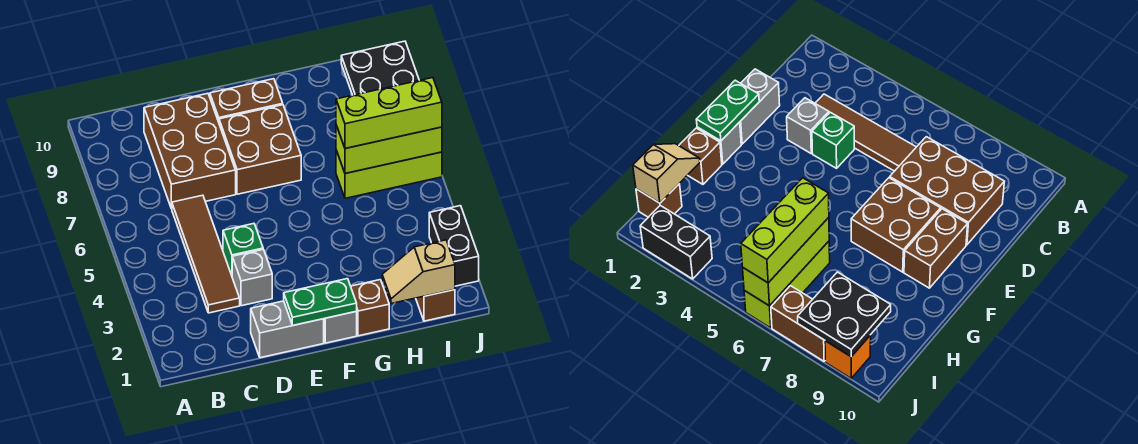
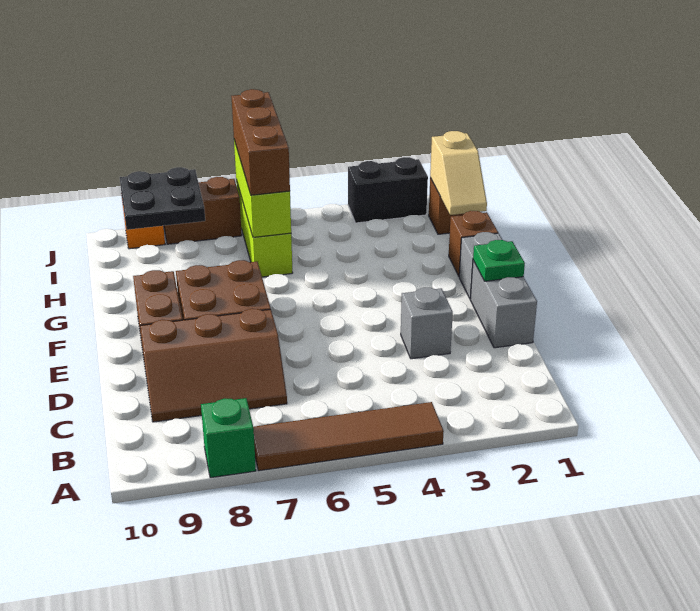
brown 1x4 tile [172,195,240,313] -> brown 1x4 tile moved to [253,402,444,471]
brown 2x3 brick [144,93,236,209] -> brown 2x3 slope [140,309,287,422]
green 1x1 brick [223,224,263,275] -> green 1x1 brick moved to [201,398,256,478]
green 1x2 plate [284,279,357,325] -> green 1x1 plate [473,240,525,281]
lime 1x3 brick [336,78,442,148] -> brown 1x3 brick [231,89,290,195]

